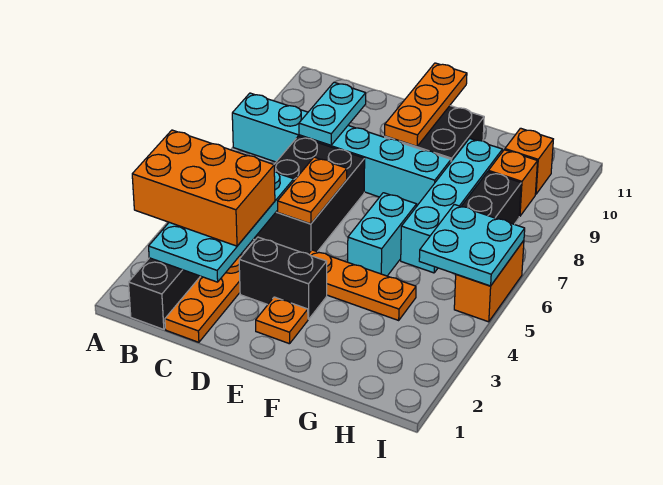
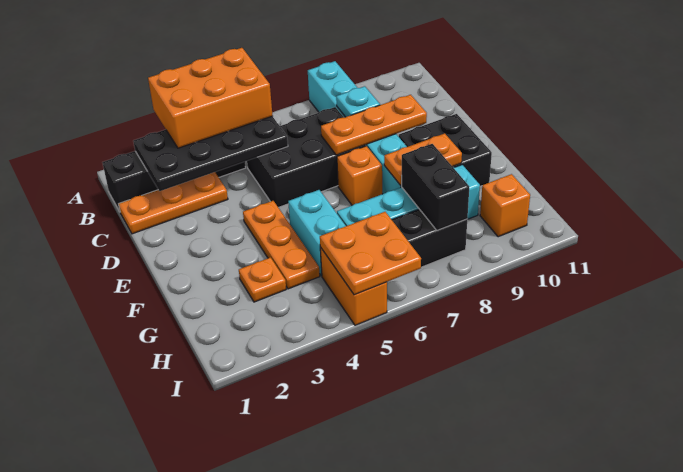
orange 2x3 brick [132,130,275,246] -> orange 2x3 brick turned to [148,48,273,148]
cyan 2x4 plate [149,171,294,282] -> black 2x4 plate [133,116,288,191]
cyan 1x2 plate [299,82,366,145] -> cyan 1x1 plate [336,86,380,117]
black 1x2 brick [239,237,327,319] -> black 1x2 brick moved to [401,144,469,231]
orange 1x2 plate [278,157,347,224] -> orange 1x2 plate moved to [384,133,462,185]
orange 1x1 plate [256,297,308,344] -> orange 1x1 plate moved to [239,257,286,302]
orange 1x3 plate [385,63,467,146] -> orange 1x3 plate moved to [321,95,427,155]
cyan 1x2 brick [348,193,417,276] -> cyan 1x2 brick turned to [288,190,346,276]
cyan 2x2 plate [419,204,525,286] -> orange 2x2 plate [320,212,421,295]
orange 1x1 brick [488,150,537,216] -> orange 1x1 brick moved to [337,146,382,205]
orange 1x2 brick [454,241,524,322] -> orange 1x2 brick turned to [320,247,387,325]

